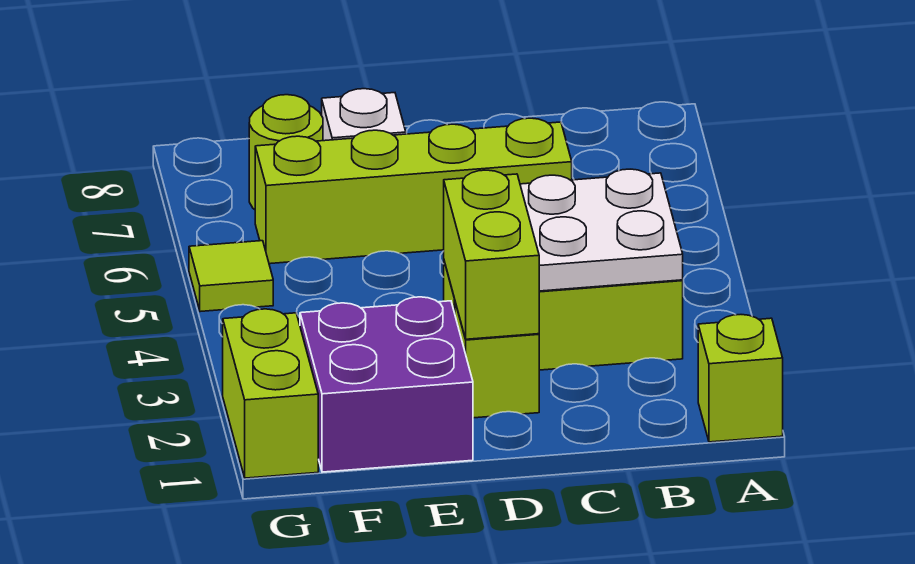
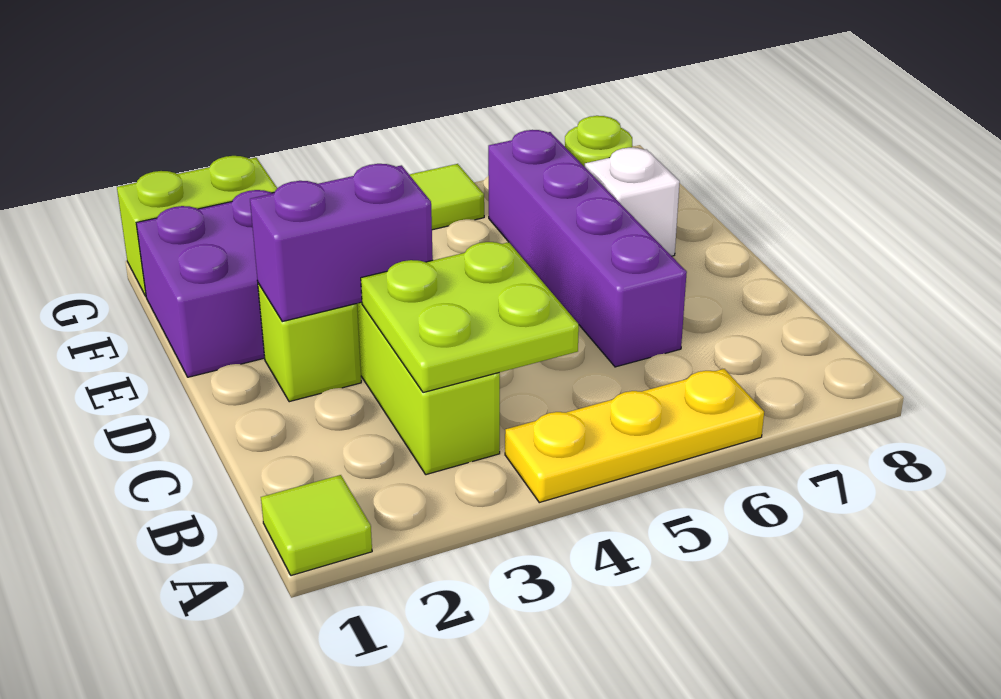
lime 1x1 brick [698,315,783,442] -> lime 1x1 tile [261,475,372,576]
none -> yellow 1x3 plate [505,369,764,503]
white 2x2 plate [520,169,683,291] -> lime 2x2 plate [361,242,579,393]
lime 1x4 brick [255,118,572,264] -> purple 1x4 brick [488,130,687,367]
lime 1x2 brick [444,170,539,339] -> purple 1x2 brick [250,164,433,322]

